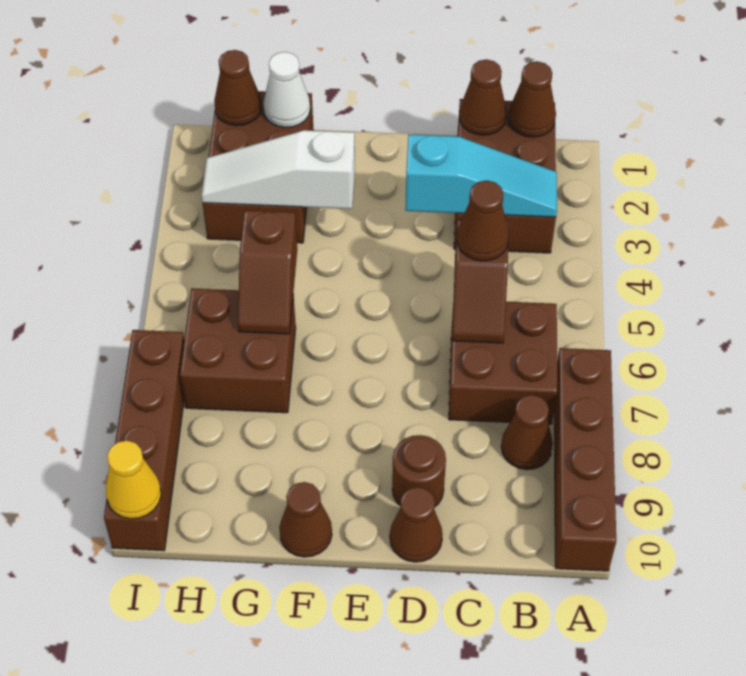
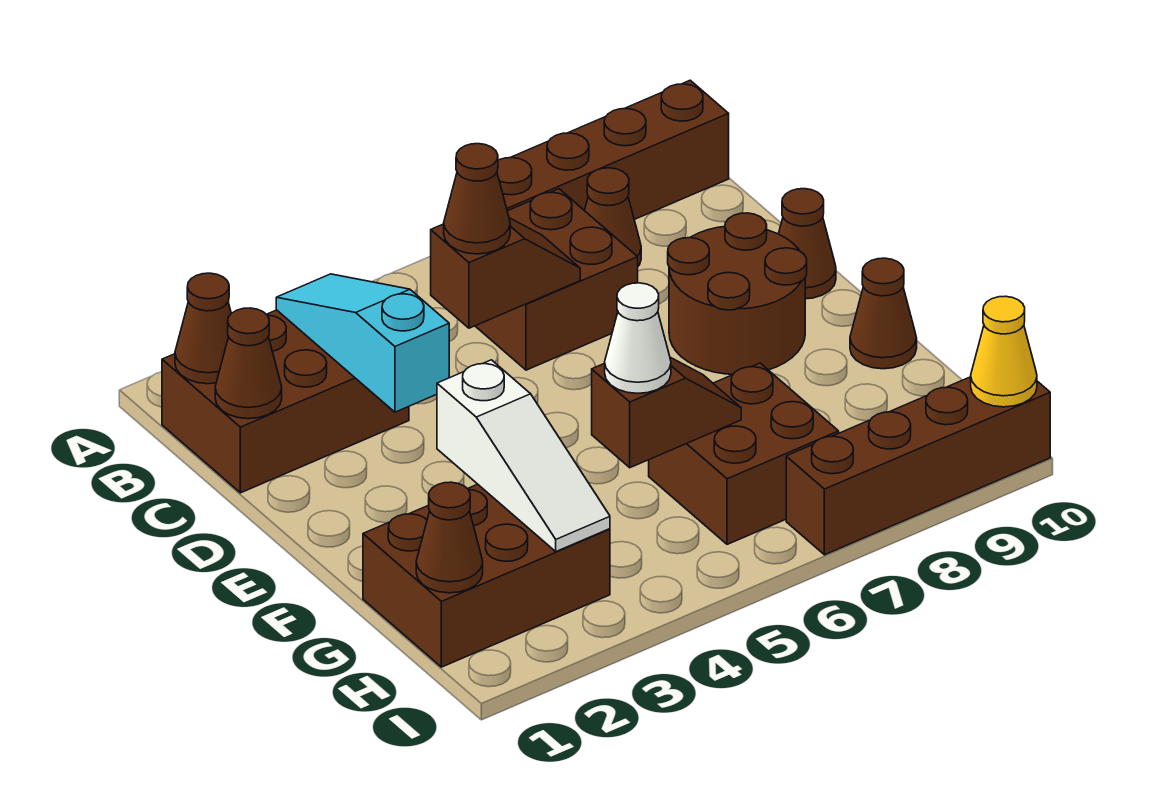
brown 1x1 round brick [392,435,446,506] -> brown 2x2 round brick [668,213,807,374]
white 1x1 cone [263,52,310,128] -> white 1x1 cone moved to [605,283,671,393]

